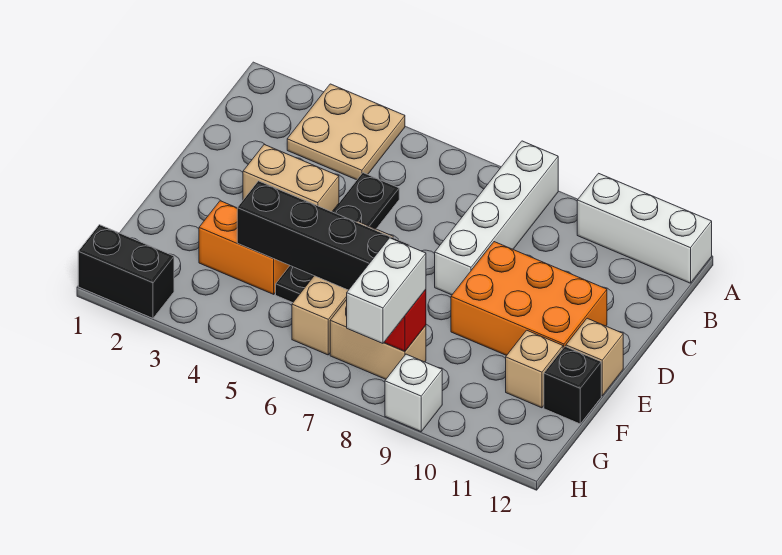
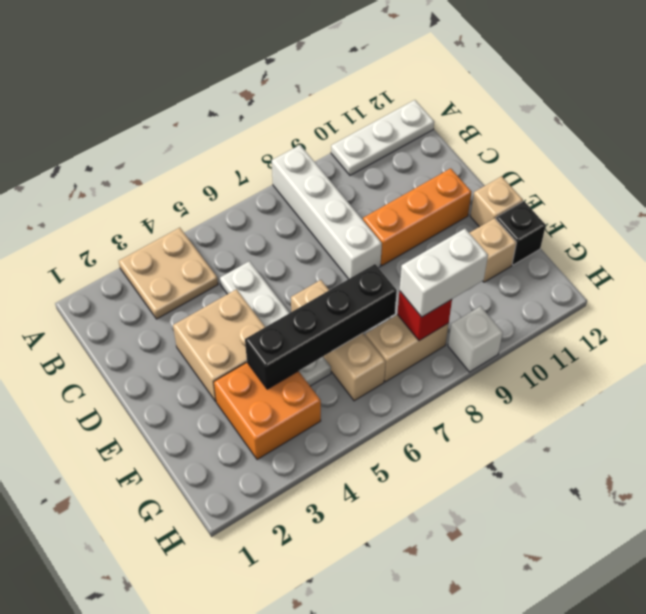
white 1x3 brick [577,173,712,283] -> white 1x3 plate [331,100,434,175]
black 1x4 plate [276,173,399,303] -> white 1x4 plate [220,261,331,386]
tan 1x2 brick [243,145,339,212] -> tan 2x2 brick [173,289,265,401]
orange 2x3 brick [451,242,607,355] -> orange 1x3 brick [363,168,471,266]
orange 1x2 brick [199,201,290,294] -> orange 2x2 brick [214,363,321,460]
white 1x2 brick [347,238,426,343] -> white 1x2 brick turned to [400,229,488,317]
black 1x2 brick [78,225,174,318] -> none

